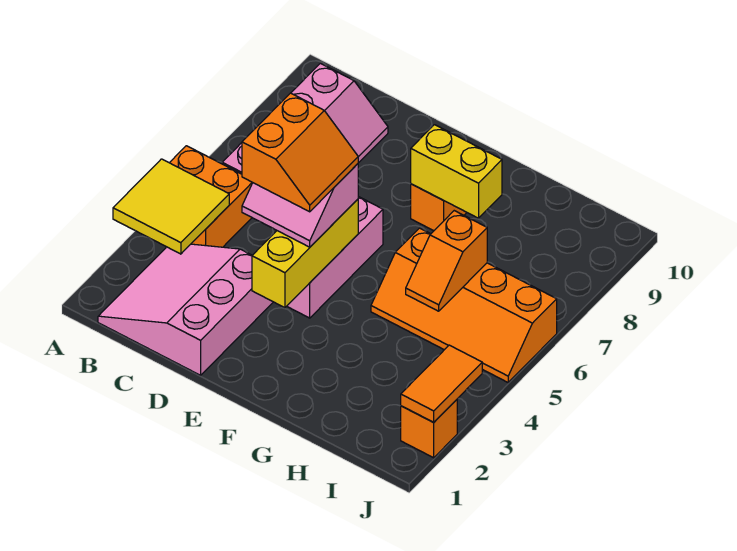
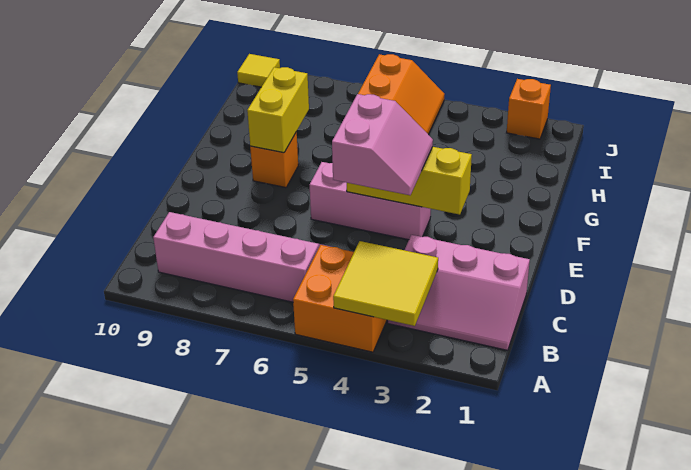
pink 3x3 slope [98,244,273,375] -> pink 2x3 slope [388,235,530,350]
orange 2x2 slope [242,93,358,212] -> none
orange 1x2 slope [406,211,487,311] -> none
orange 1x2 tile [401,345,482,422] -> none
none -> yellow 1x1 tile [237,54,280,87]

